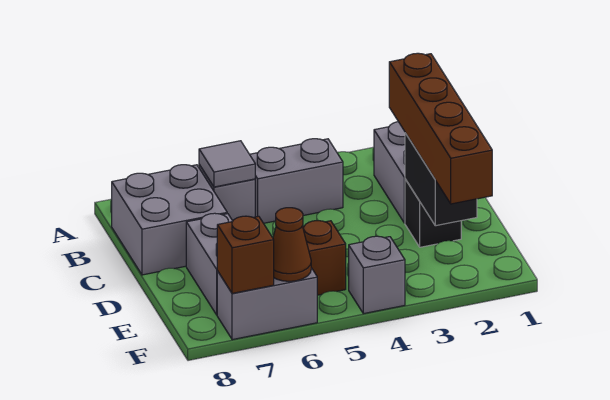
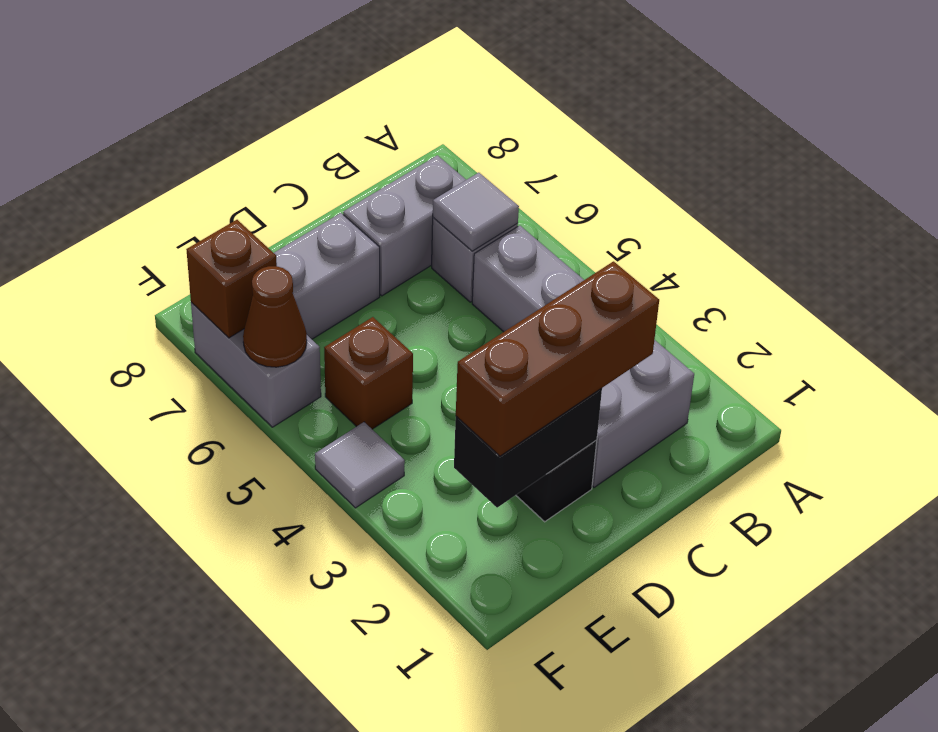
grey 2x2 brick [112,165,227,275] -> grey 1x2 brick [343,155,466,296]
brown 1x4 brick [389,53,492,204] -> brown 1x3 brick [456,261,659,456]
grey 1x1 brick [349,236,405,314] -> grey 1x1 tile [315,422,405,508]

